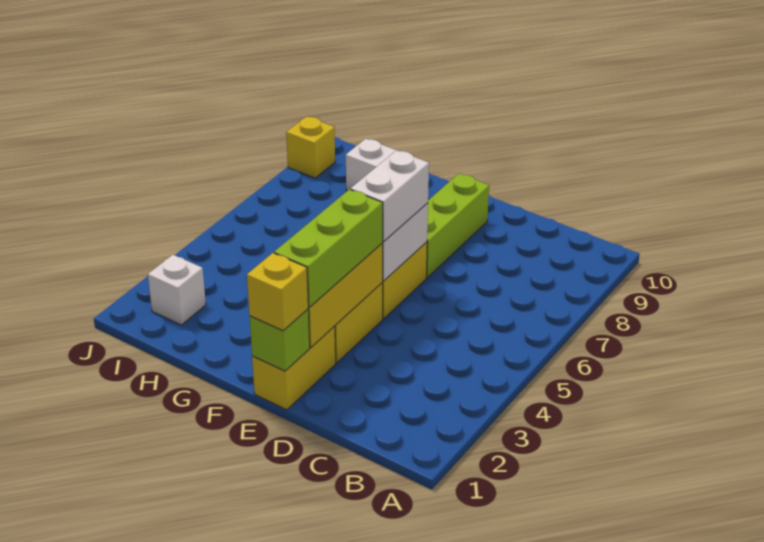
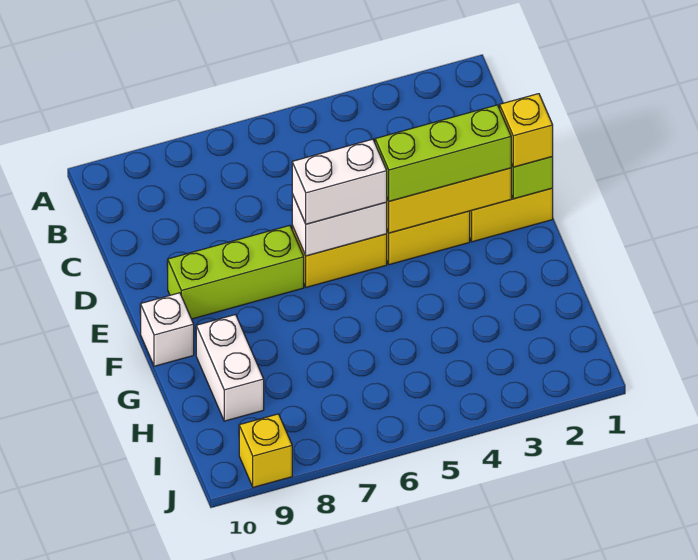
white 1x1 brick [148,255,206,325] -> white 1x1 brick moved to [141,293,194,366]

